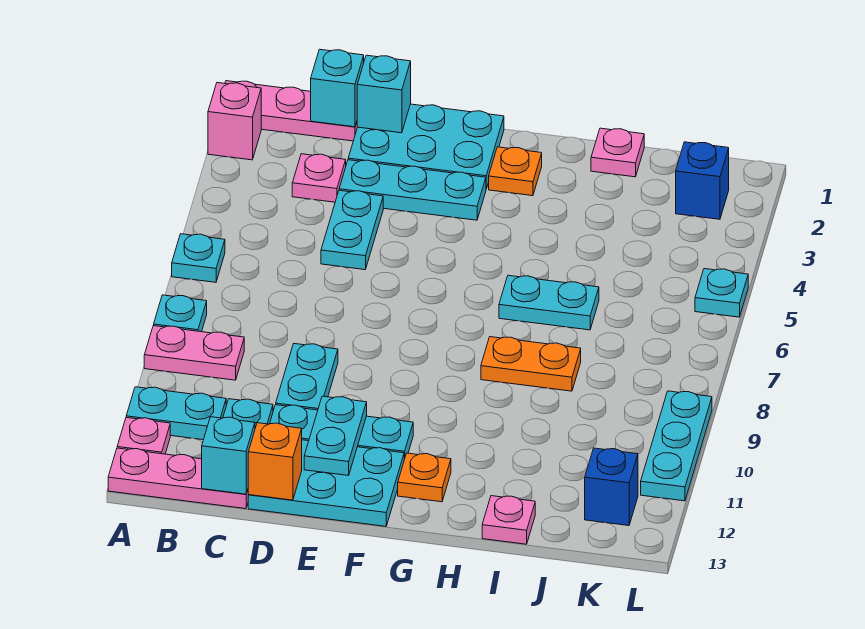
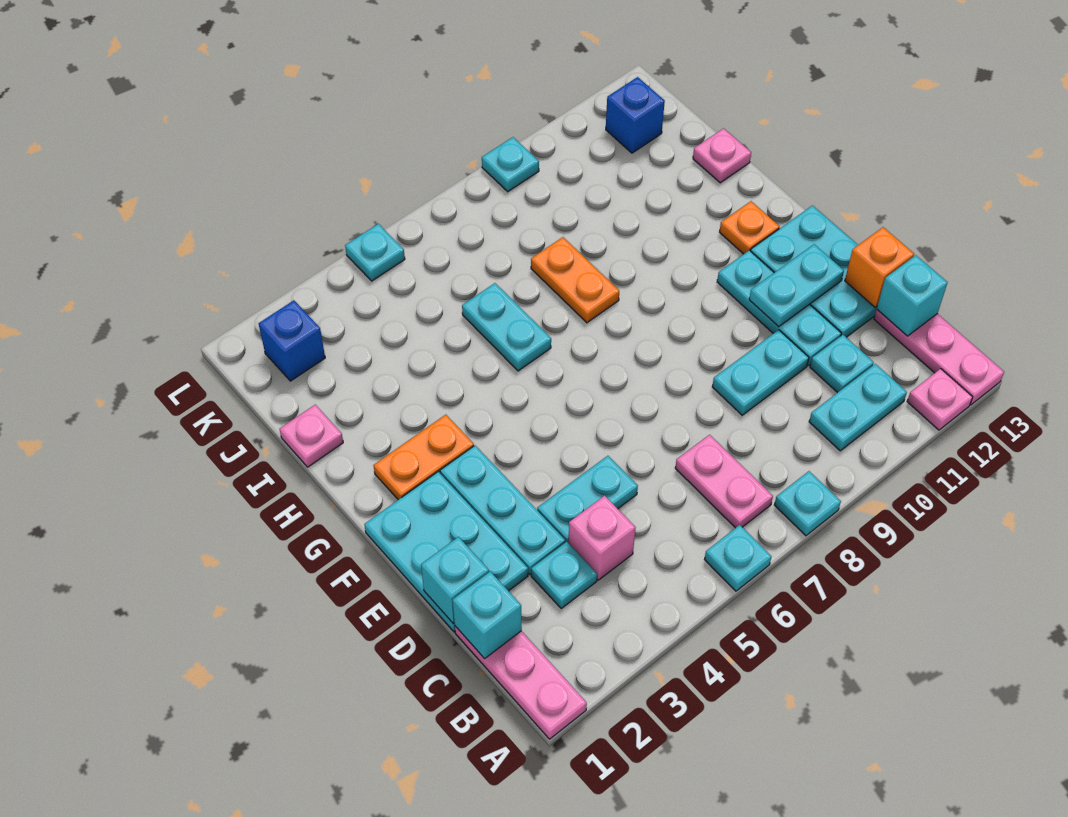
pink 1x1 brick [208,83,261,160] -> pink 1x1 brick moved to [568,496,636,580]
pink 1x2 plate [144,326,244,380] -> pink 1x2 plate moved to [675,435,773,528]
cyan 1x2 plate [126,387,226,440] -> cyan 1x2 plate turned to [809,364,907,451]
pink 1x1 plate [292,154,346,202] -> cyan 1x1 plate [531,542,597,608]
orange 1x1 plate [489,147,542,196] -> orange 1x2 plate [373,415,474,500]
cyan 1x3 plate [641,391,712,501] -> cyan 1x1 plate [482,137,539,192]

